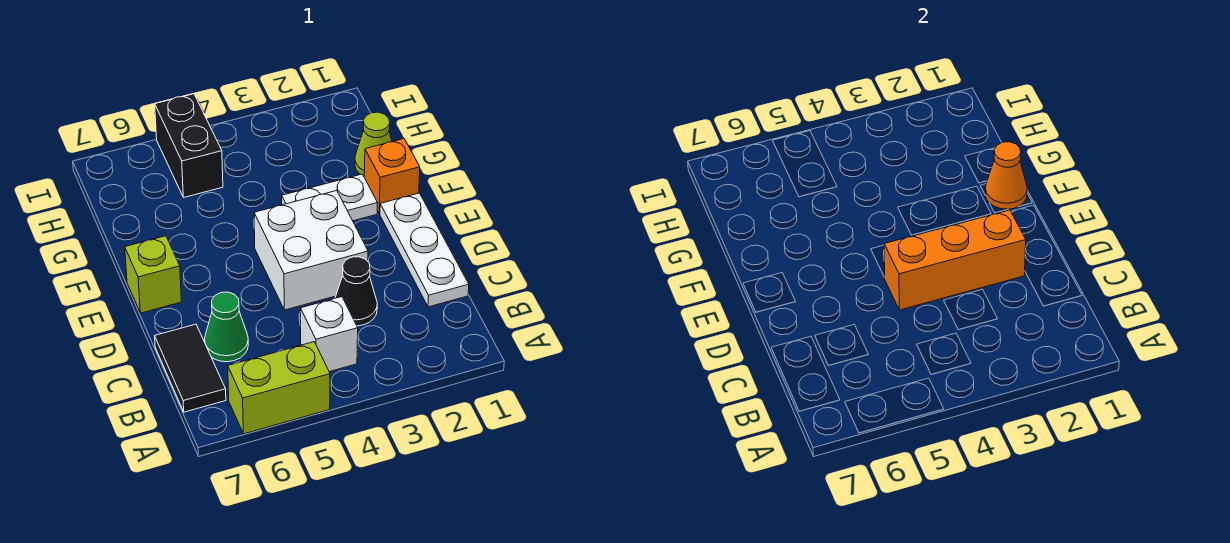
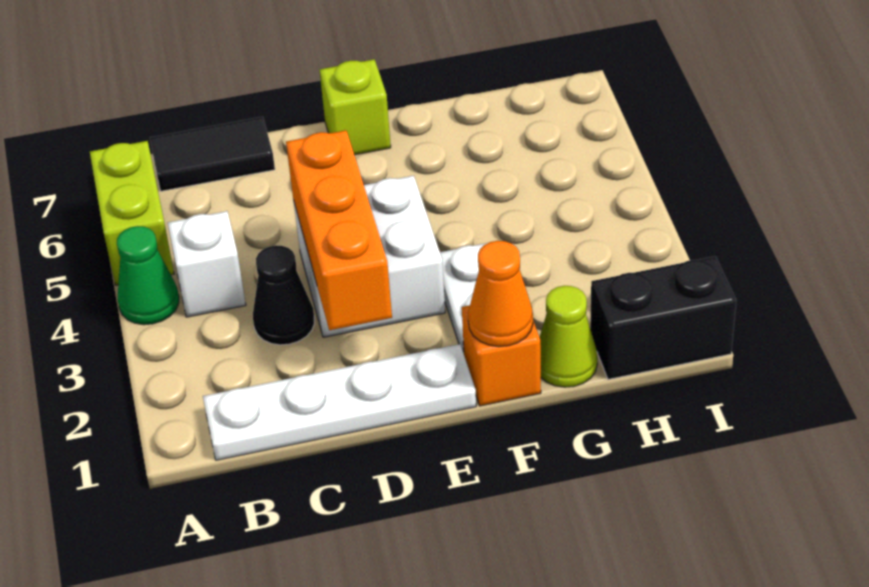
white 1x3 plate [380,193,469,307] -> white 1x4 plate [203,344,476,460]
green 1x1 cone [205,292,248,362] -> green 1x1 cone moved to [117,226,179,325]
black 1x2 brick [155,94,223,197] -> black 1x2 brick moved to [590,256,736,379]

